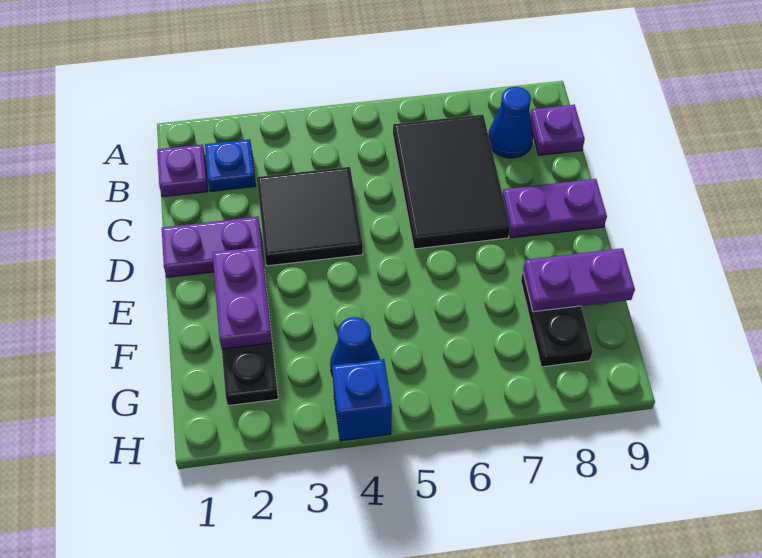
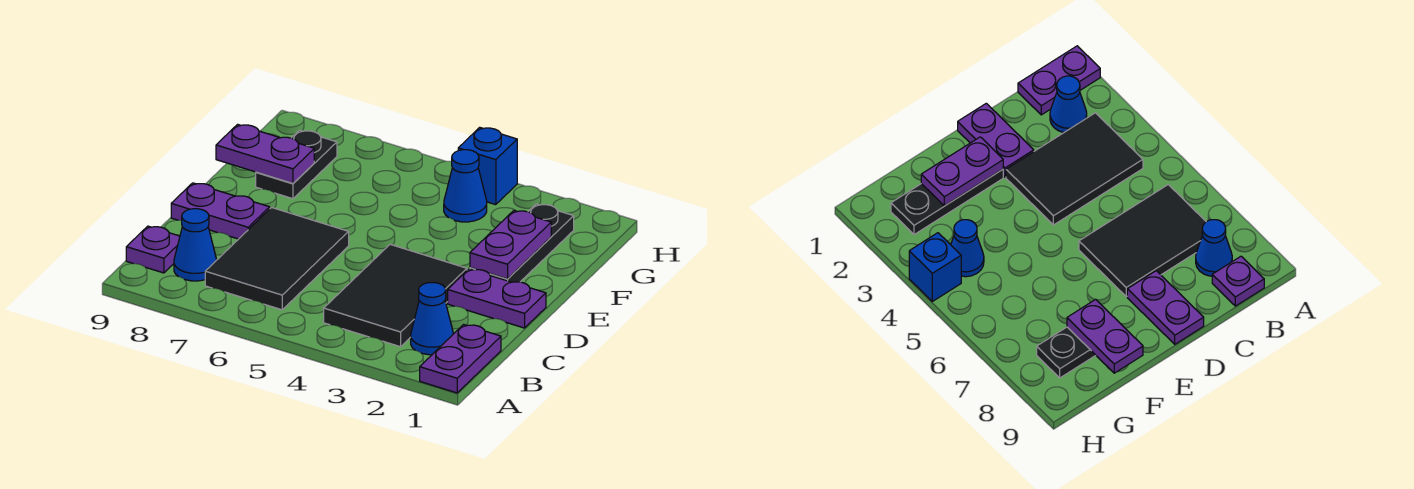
purple 1x1 plate [157,145,208,197] -> purple 1x2 plate [420,325,501,393]
blue 1x1 plate [205,139,255,191] -> blue 1x1 cone [411,283,453,355]
black 2x2 tile [257,167,363,266] -> black 2x3 tile [324,244,467,347]

